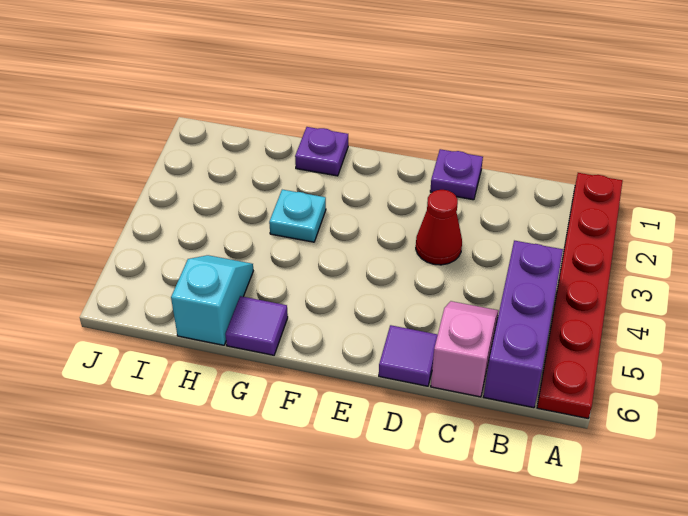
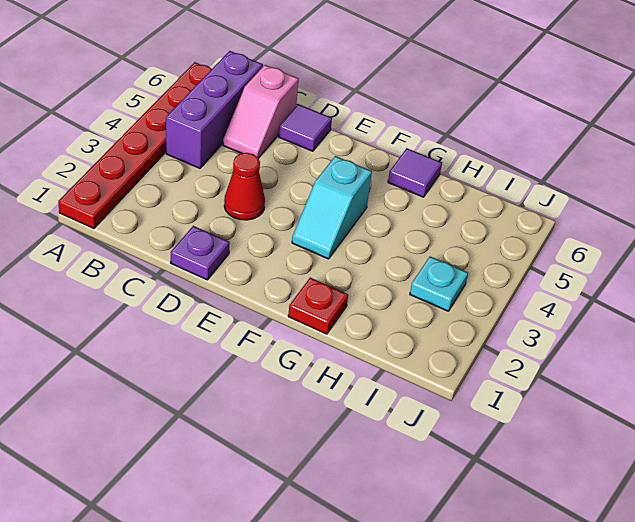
purple 1x1 plate [295,127,348,176] -> red 1x1 plate [288,278,348,334]
cyan 1x1 plate [269,190,326,242] -> cyan 1x1 plate moved to [410,257,468,311]
cyan 1x2 slope [171,255,253,345] -> cyan 1x2 slope moved to [292,156,372,259]

